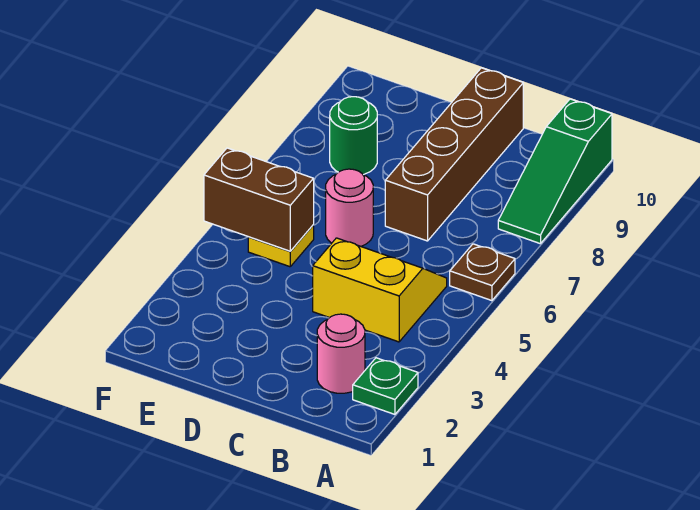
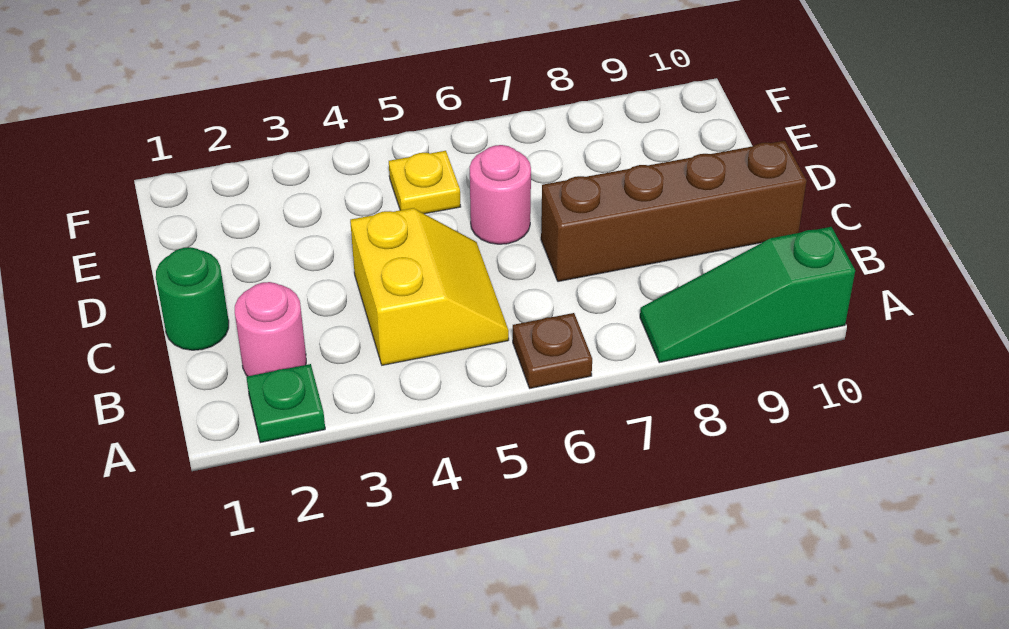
brown 1x2 brick [204,148,314,251] -> none
green 1x1 round brick [330,97,377,175] -> green 1x1 round brick moved to [156,247,229,350]

